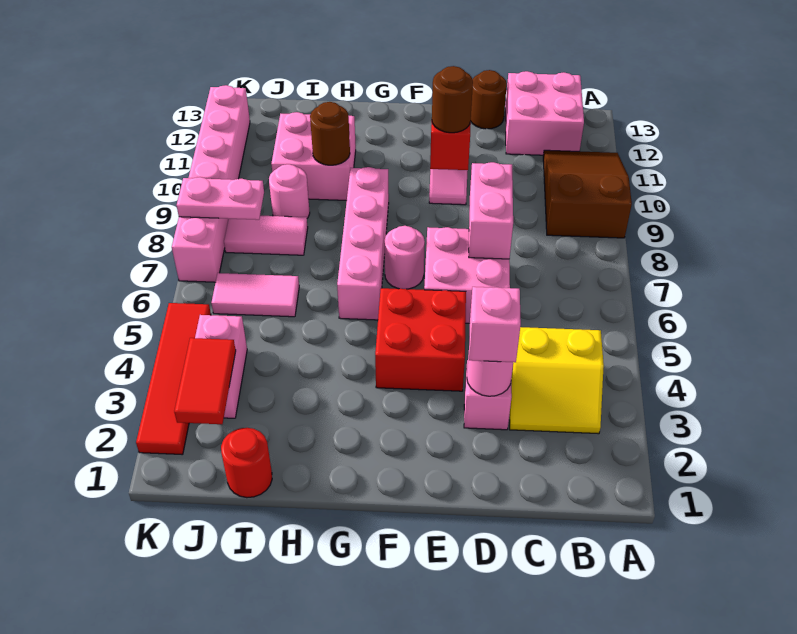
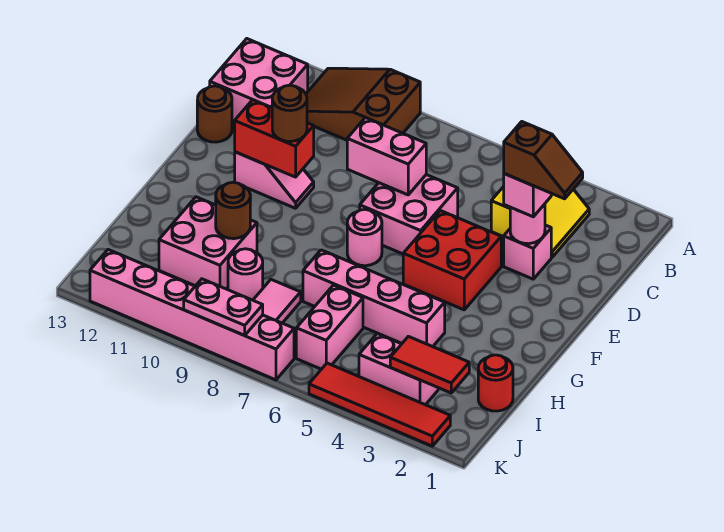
none -> brown 1x2 slope [504,122,583,199]
pink 1x4 brick [337,167,389,320] -> pink 1x4 brick moved to [303,250,445,347]
pink 1x2 tile [211,273,299,317] -> pink 1x2 brick [296,285,363,369]
pink 1x2 plate [177,177,264,220] -> pink 1x2 plate turned to [184,279,263,335]

